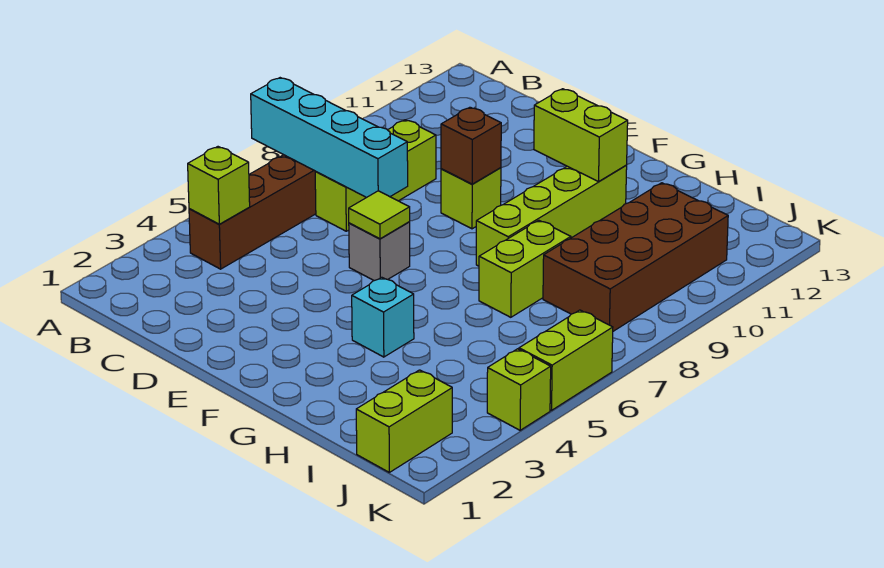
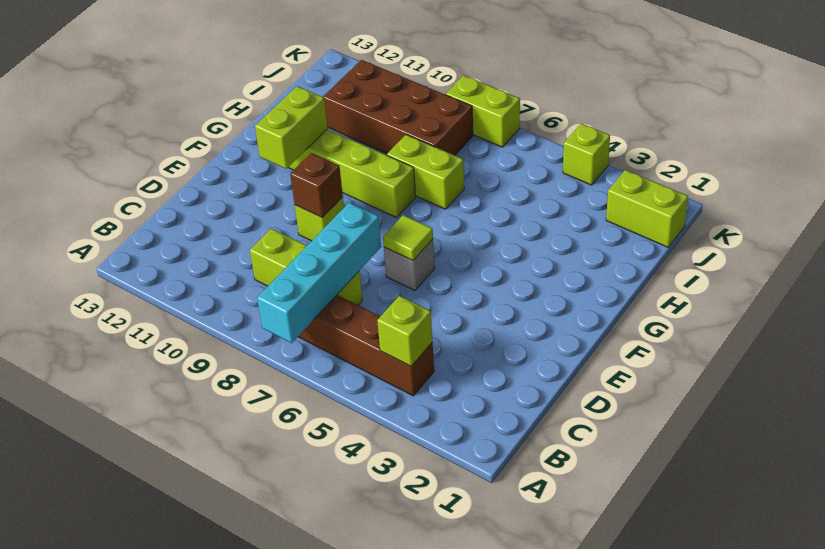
cyan 1x1 brick [352,277,414,357] -> none
lime 1x2 brick [519,310,613,410] -> lime 1x2 brick moved to [446,75,520,147]

